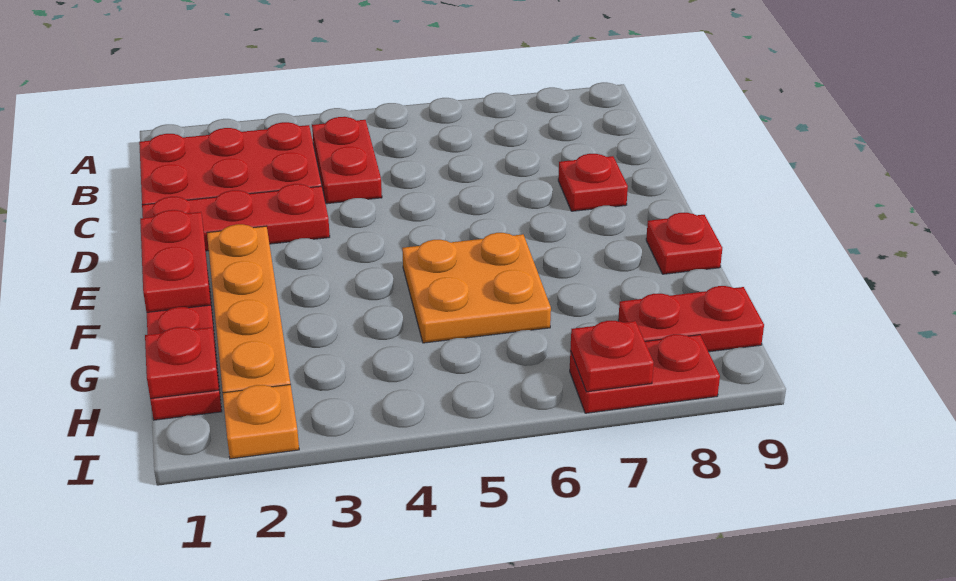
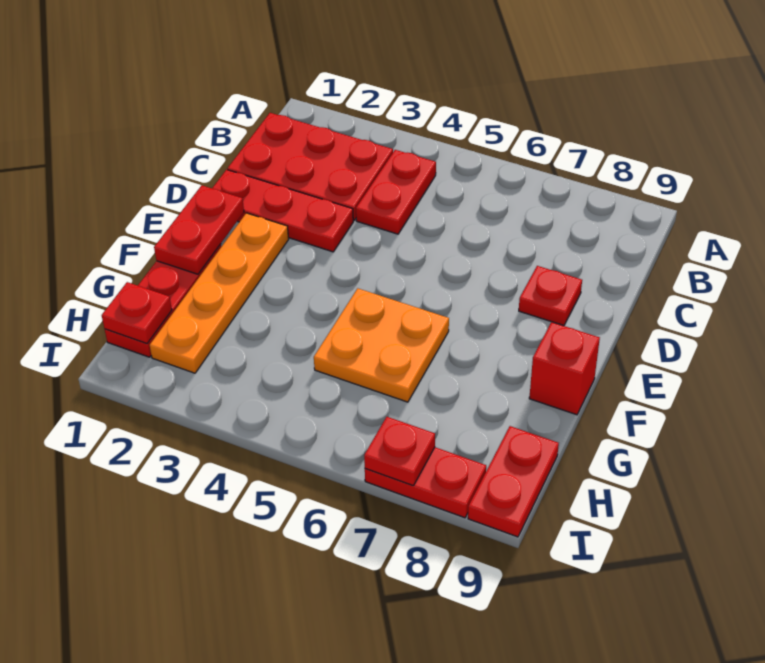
red 1x1 plate [646,213,722,274] -> red 1x1 brick [529,322,600,415]
red 1x2 plate [618,286,764,352] -> red 1x2 plate turned to [468,426,559,537]
orange 1x1 plate [223,384,299,459] -> none

